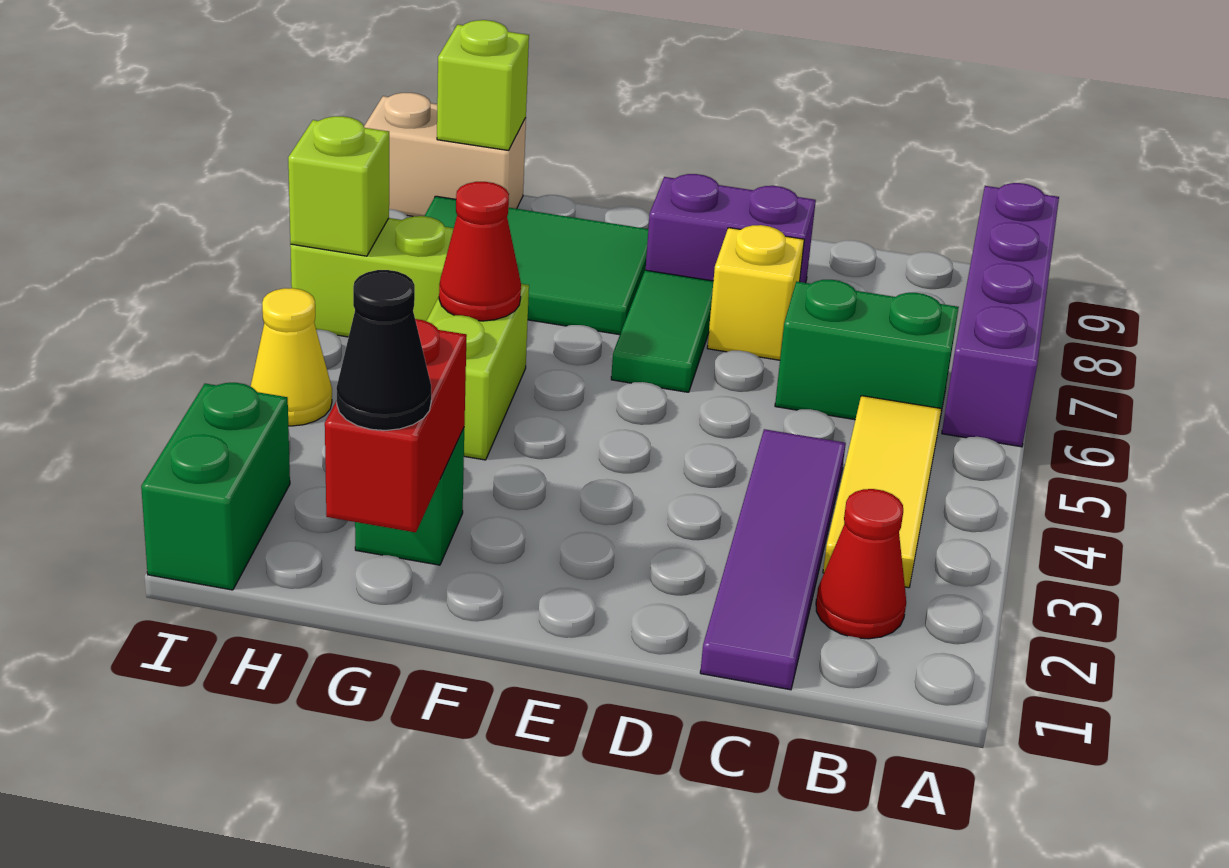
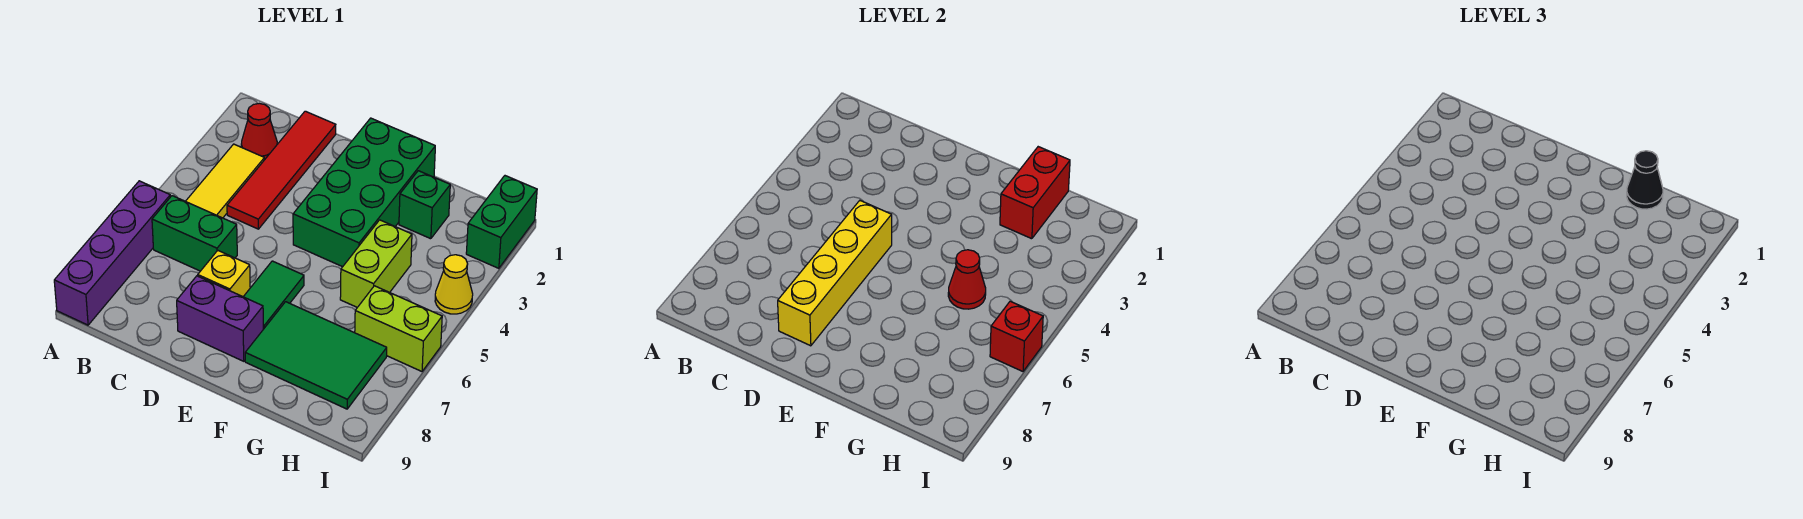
purple 1x4 tile [700,429,846,690] -> red 1x4 tile [227,111,336,229]
none -> yellow 1x4 brick [778,201,892,346]
none -> green 2x4 brick [293,118,435,267]
tan 1x2 brick [364,93,526,216] -> none
lime 1x1 brick [437,20,529,150] -> none
lime 1x1 brick [288,116,389,256] -> red 1x1 brick [990,301,1043,371]

